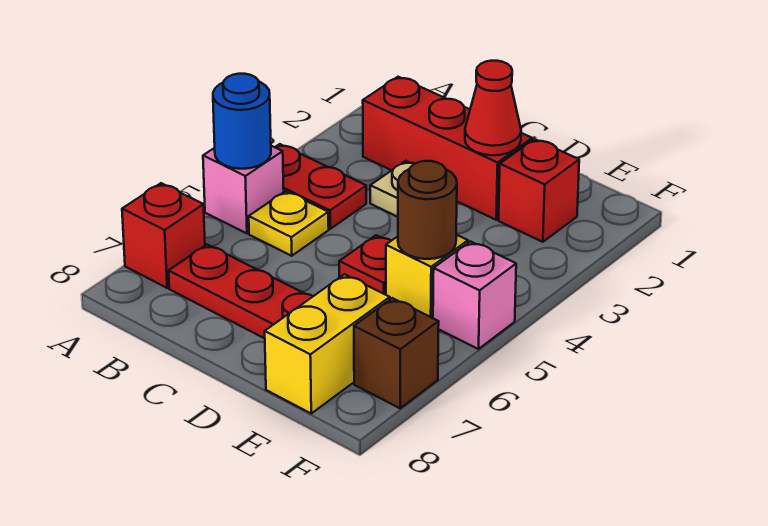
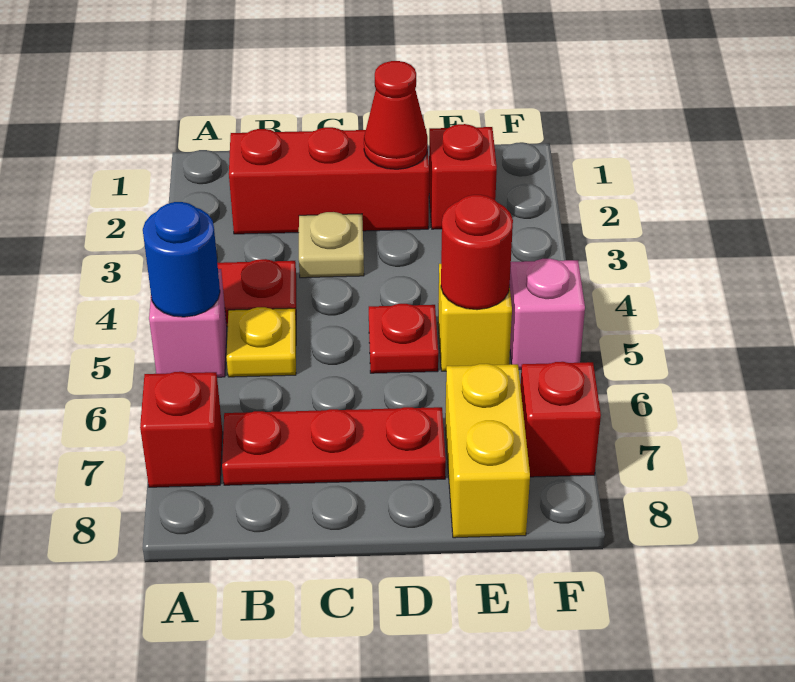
brown 1x1 round brick [398,161,457,259] -> red 1x1 round brick [441,195,513,310]
brown 1x1 brick [354,298,439,408] -> red 1x1 brick [520,362,601,477]

